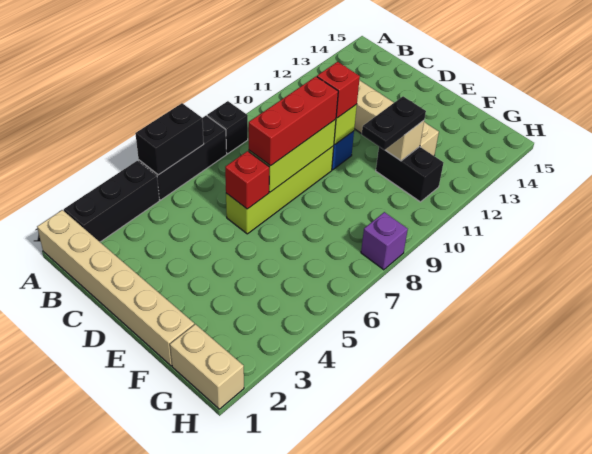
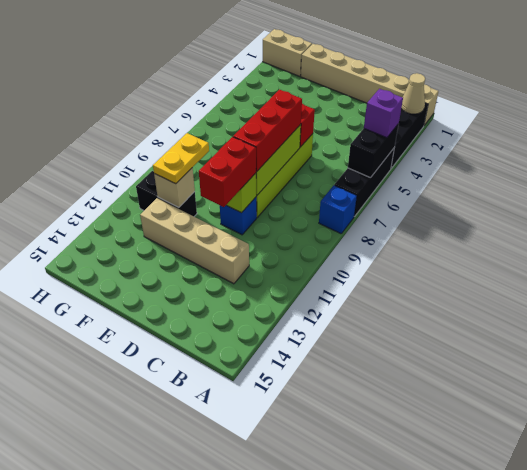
none -> tan 1x1 cone [401,73,425,114]
black 1x1 brick [207,101,248,154] -> blue 1x1 brick [319,185,357,234]
red 1x1 brick [317,62,360,118] -> red 1x2 brick [199,137,256,207]
black 1x2 plate [362,96,426,150] -> yellow 1x2 plate [153,133,209,184]
purple 1x1 brick [361,212,408,270] -> purple 1x1 brick moved to [364,89,403,138]

